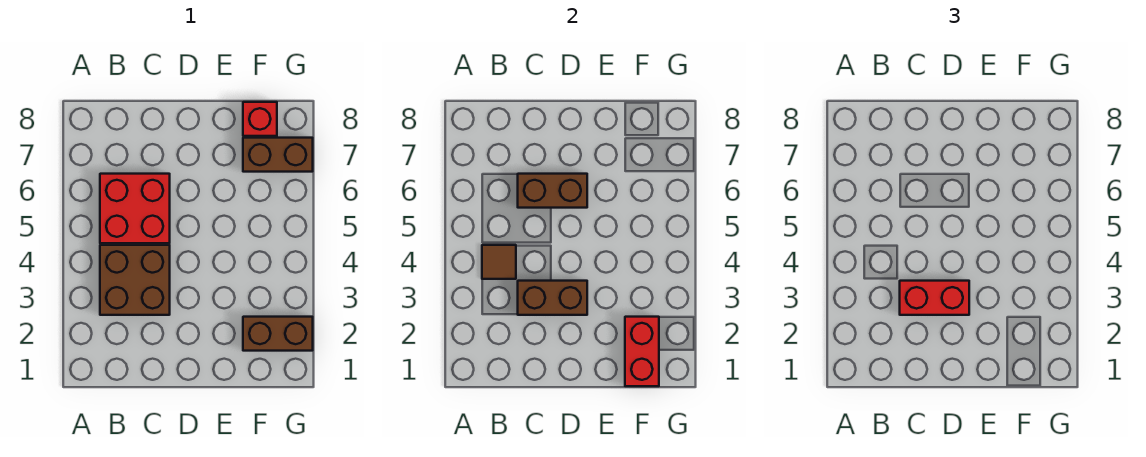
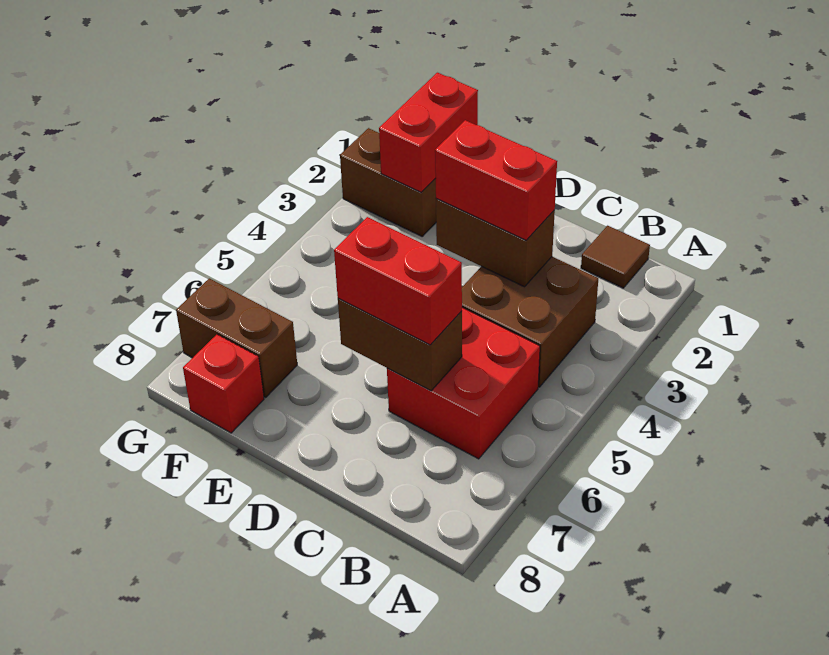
brown 1x1 tile [482,245,516,279] -> brown 1x1 tile moved to [581,226,650,288]
none -> red 1x2 brick [334,217,462,345]

